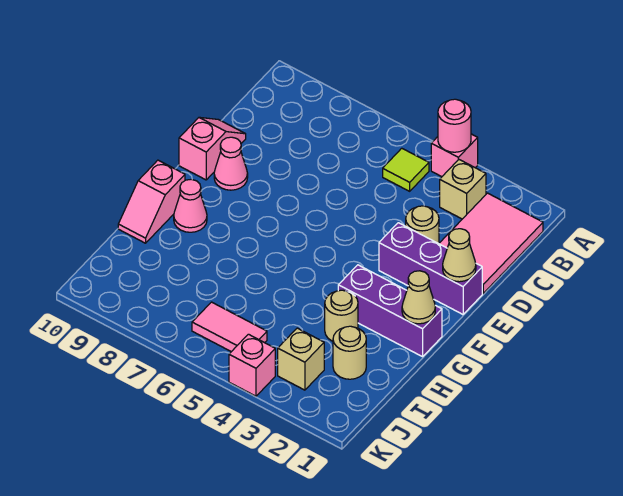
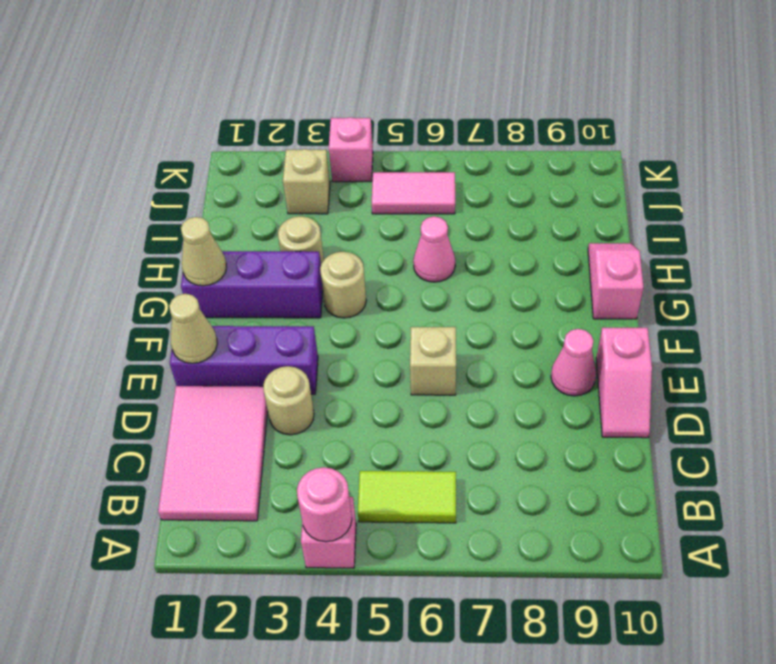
tan 1x1 brick [440,160,486,219] -> tan 1x1 brick moved to [410,327,456,395]
lime 1x1 tile [383,148,429,191] -> lime 1x2 tile [358,471,456,523]
pink 1x1 cone [174,179,207,232] -> pink 1x1 cone moved to [413,216,455,282]
tan 1x1 round brick [333,326,366,379] -> tan 1x1 round brick moved to [320,252,366,318]

